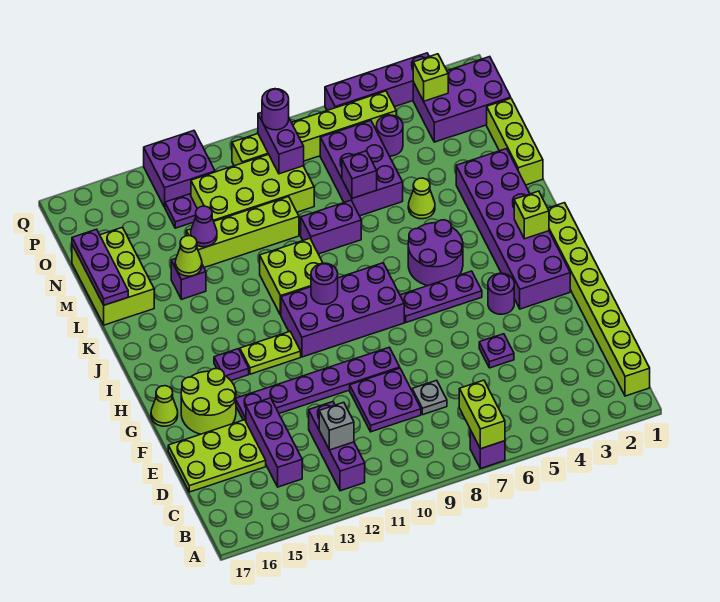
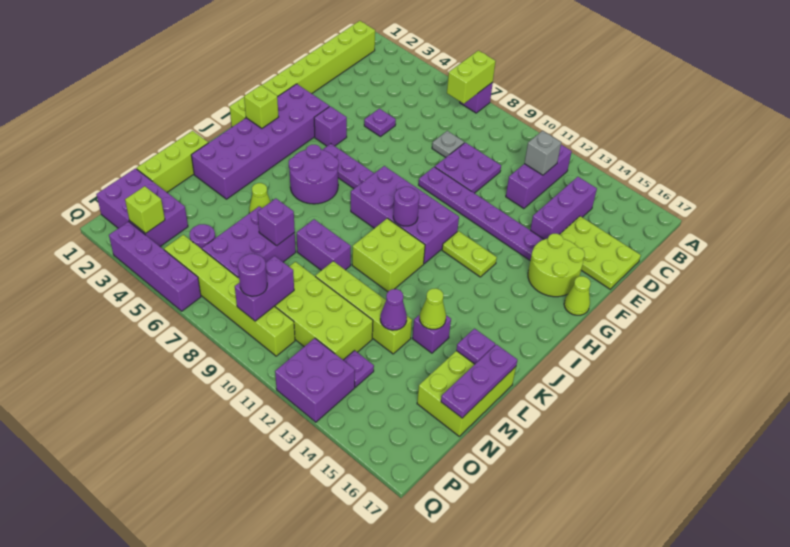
purple 1x1 round brick [488,273,514,314] -> purple 1x1 brick [314,106,347,146]
purple 1x1 plate [214,349,249,381] -> purple 1x1 plate moved to [456,329,495,364]

